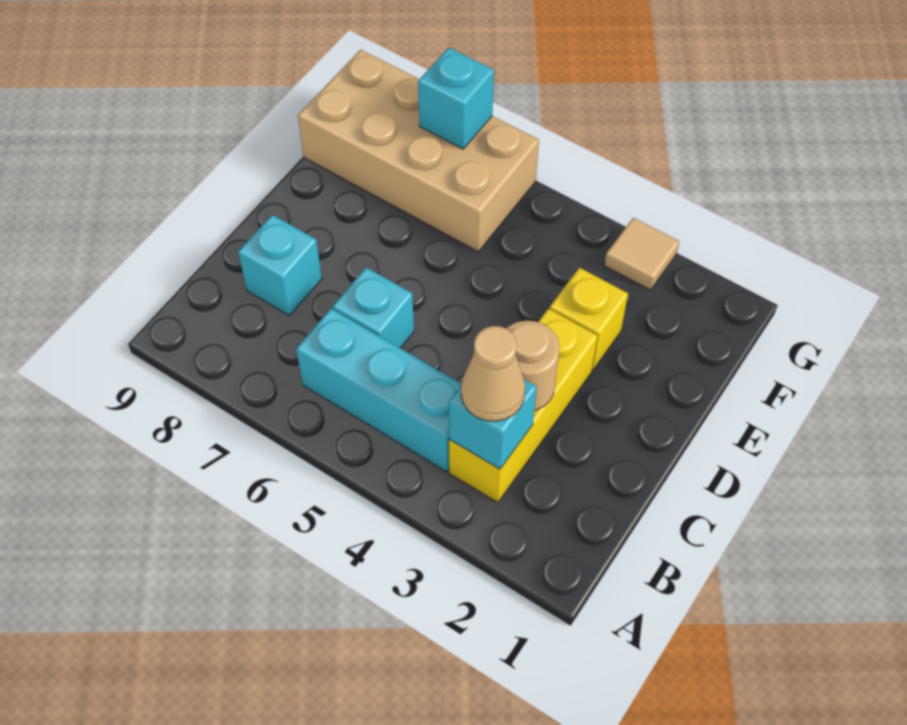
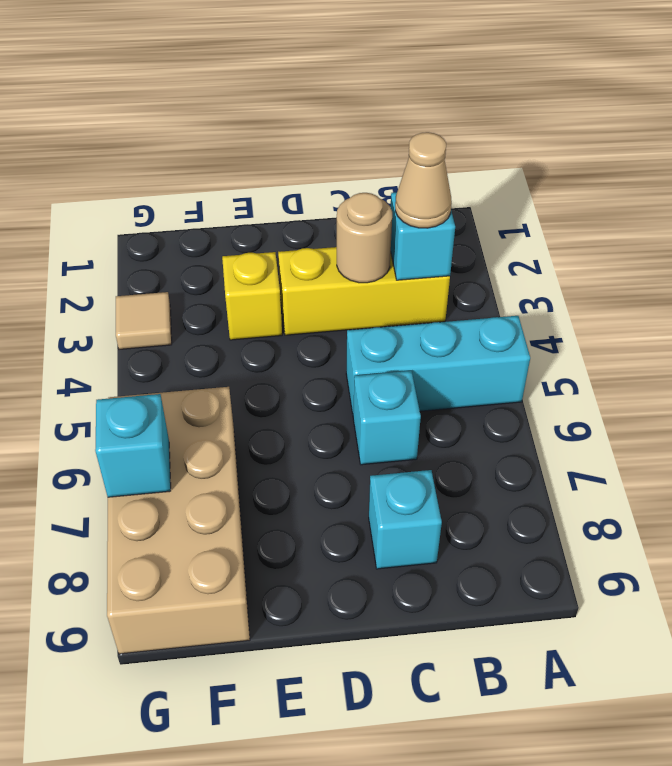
cyan 1x3 brick [296,309,462,472] -> cyan 1x3 brick turned to [346,316,530,414]

